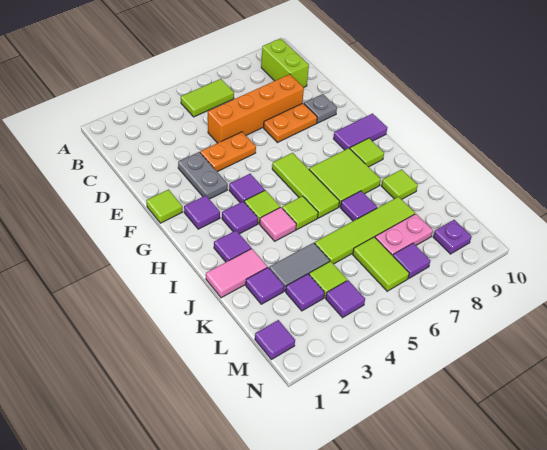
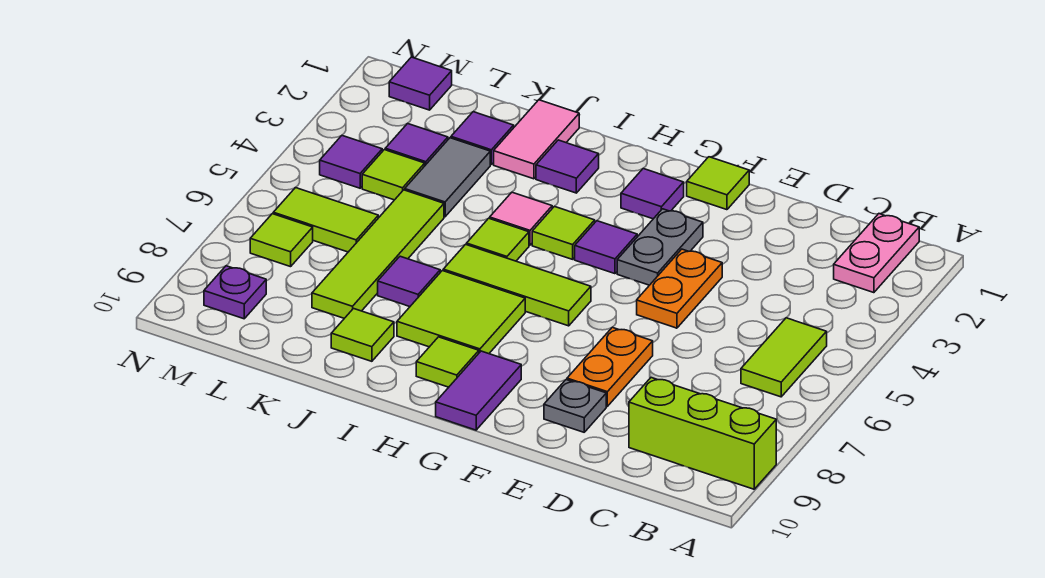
lime 1x2 brick [261,38,309,87] -> lime 1x3 brick [629,378,776,489]
orange 1x4 brick [208,74,304,143] -> none
grey 1x2 plate [178,152,228,199] -> grey 1x2 plate turned to [617,209,703,285]
purple 1x1 tile [222,201,258,234] -> none
pink 1x2 plate [375,214,433,255] -> pink 1x2 plate moved to [834,214,919,293]
purple 1x1 tile [393,243,430,279] -> lime 1x1 tile [250,214,313,267]

